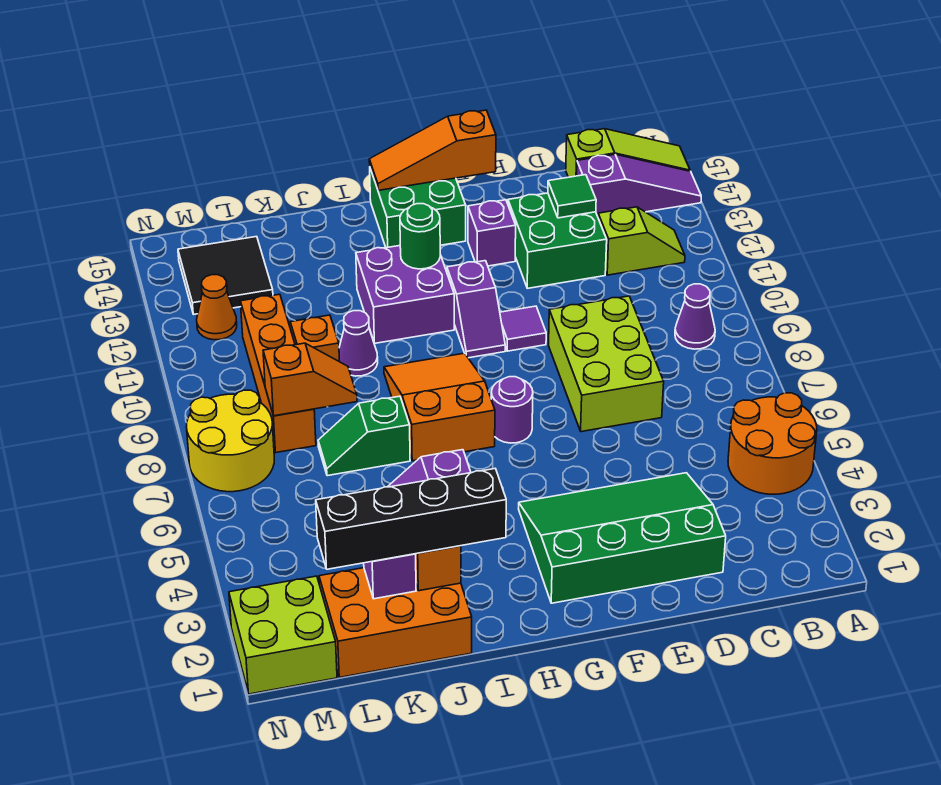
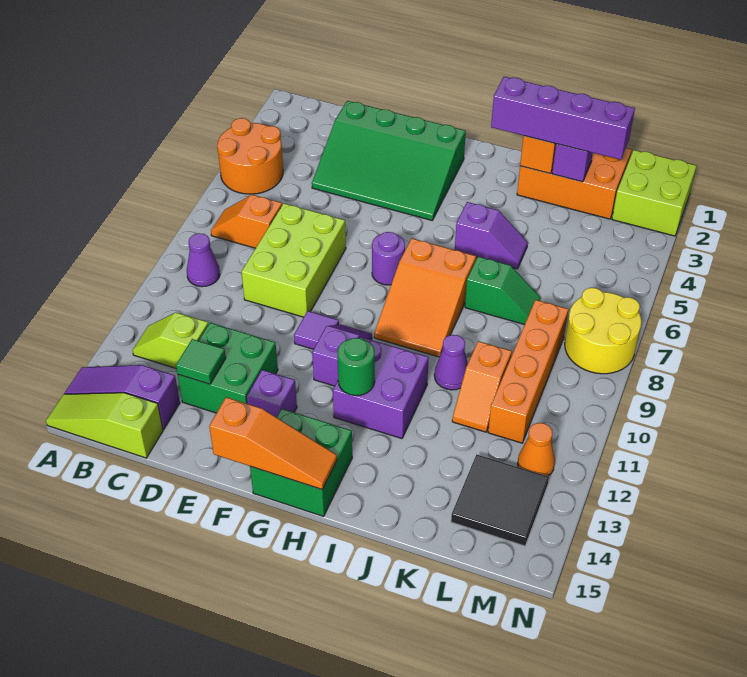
black 1x4 brick [316,469,506,569] -> purple 1x4 brick [491,77,635,160]
orange 1x2 slope [263,343,357,416] -> orange 1x2 slope moved to [211,195,282,248]

